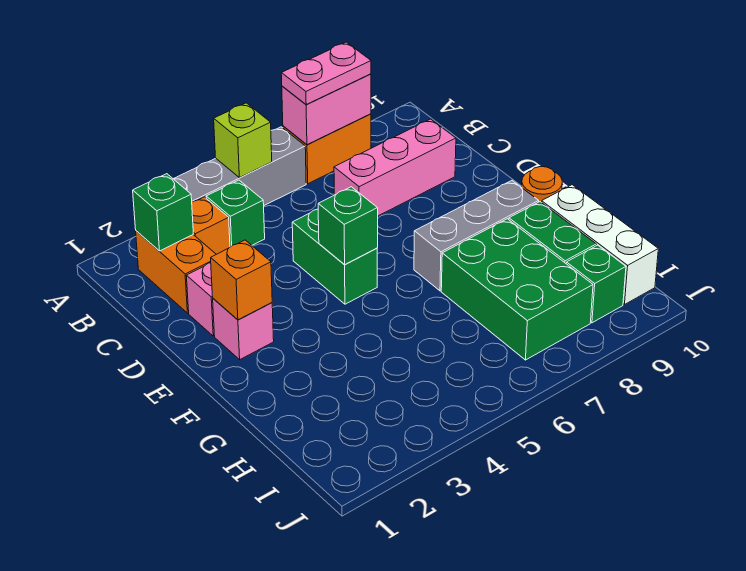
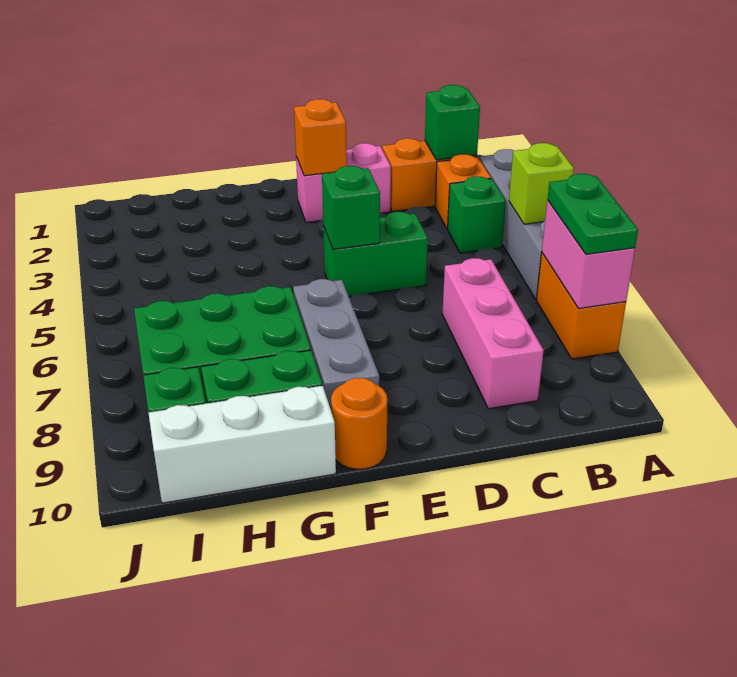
pink 1x2 plate [281,42,371,104] -> green 1x2 plate [547,174,638,254]

